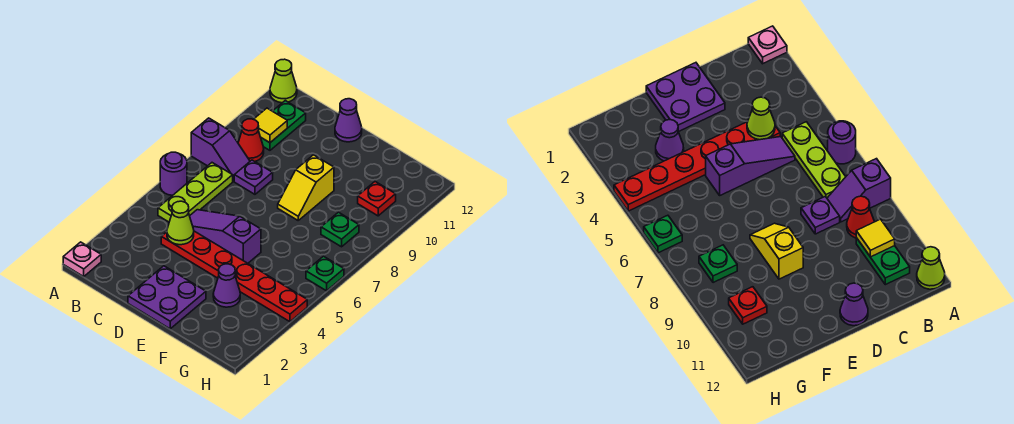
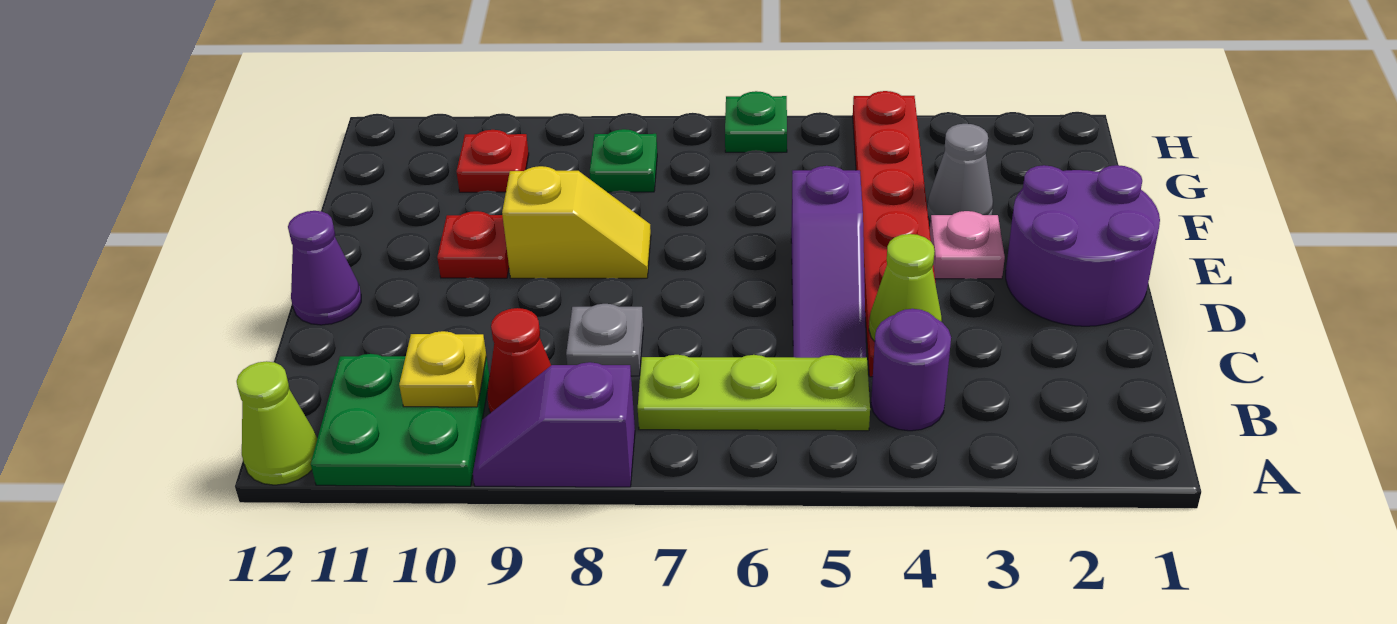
pink 1x1 plate [63,242,101,276] -> pink 1x1 plate moved to [930,211,1005,279]
purple 1x1 round brick [160,152,187,195] -> purple 1x1 round brick moved to [871,309,951,431]
purple 1x2 slope [191,118,250,181] -> purple 1x2 slope turned to [473,362,635,487]
green 1x2 plate [261,101,306,150] -> green 2x2 plate [311,354,490,486]
yellow 1x1 tile [254,108,287,143] -> yellow 1x1 plate [399,331,486,407]
purple 1x1 plate [234,160,273,194] -> grey 1x1 plate [566,304,643,376]
purple 2x2 plate [128,266,206,329] -> purple 2x2 round brick [1006,165,1160,326]
none -> red 1x1 plate [437,211,509,278]
purple 1x1 cone [213,264,240,307] -> grey 1x1 cone [927,124,993,221]

